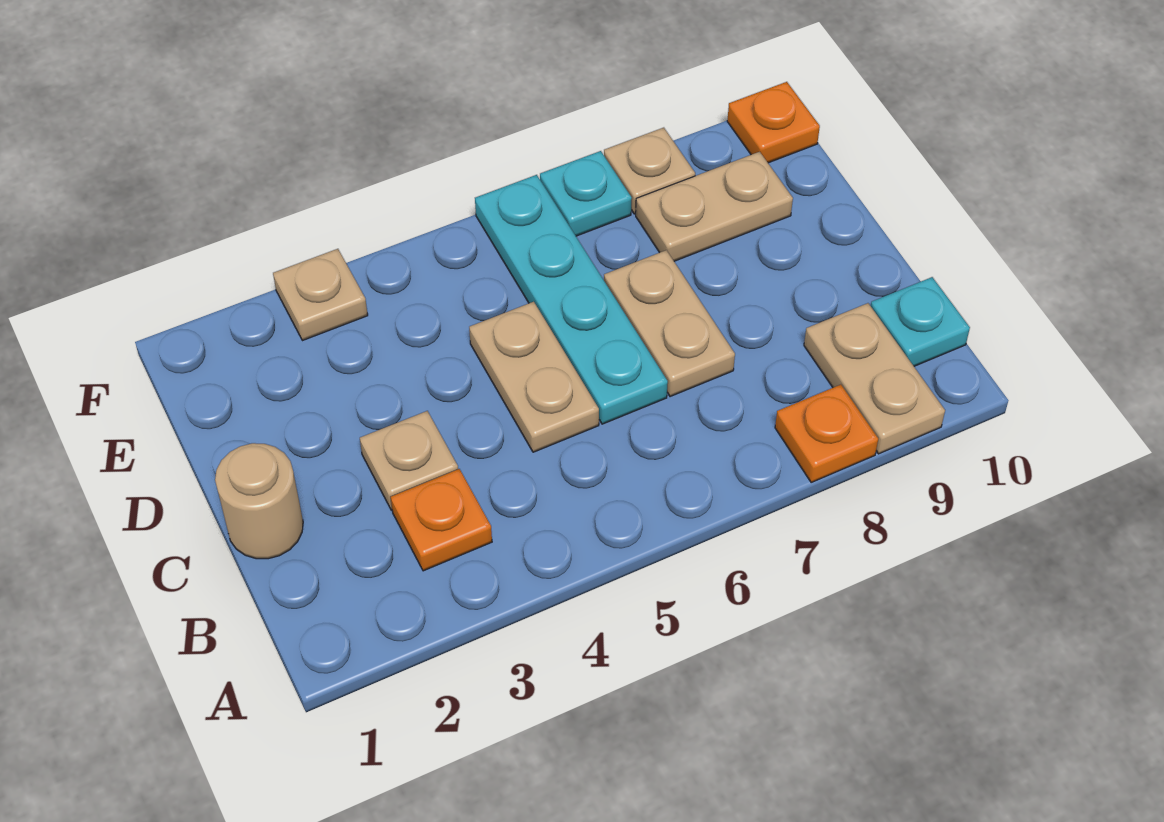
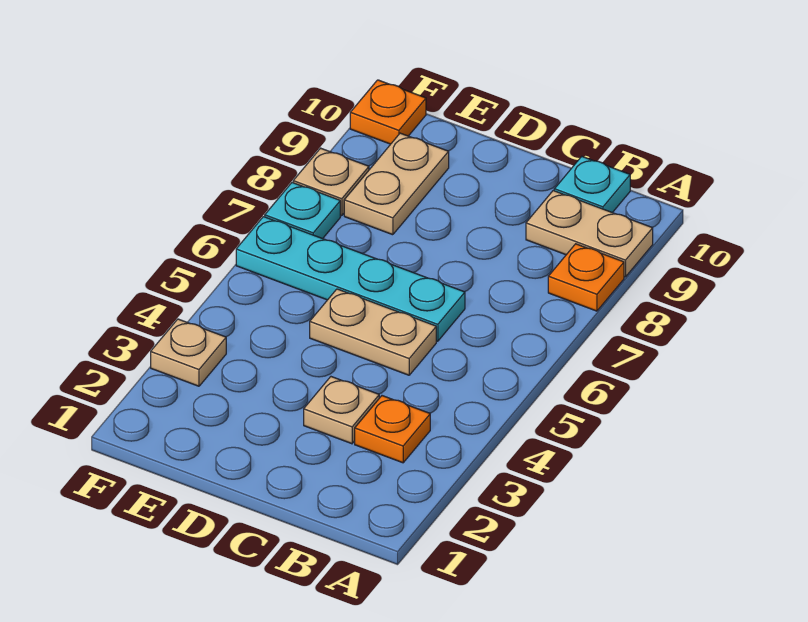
tan 1x1 round brick [215,443,303,559] -> none
tan 1x2 plate [604,250,735,397] -> none

